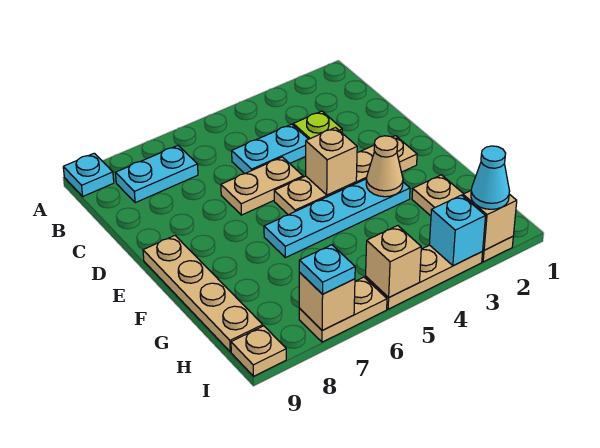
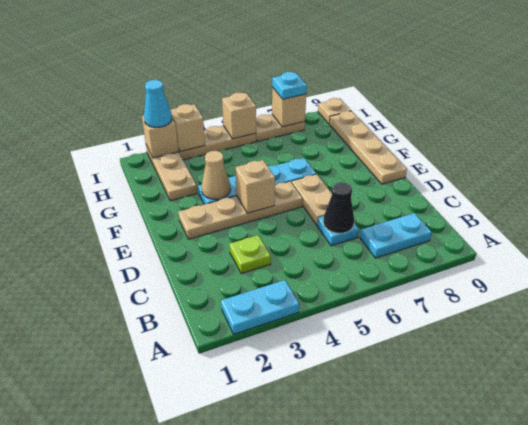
cyan 1x1 plate [63,153,114,196] -> cyan 1x1 plate moved to [317,216,359,246]
cyan 1x2 plate [232,124,308,174] -> cyan 1x2 plate moved to [221,280,299,334]
none -> black 1x1 cone [323,182,354,233]
tan 1x2 plate [221,157,303,215] -> tan 1x2 plate turned to [292,174,332,225]
cyan 1x1 brick [429,195,485,266] -> tan 1x1 brick [170,104,205,152]

